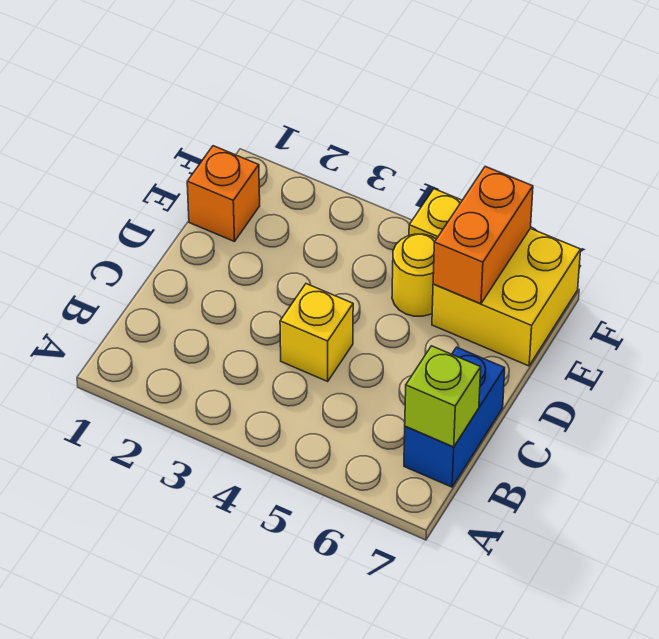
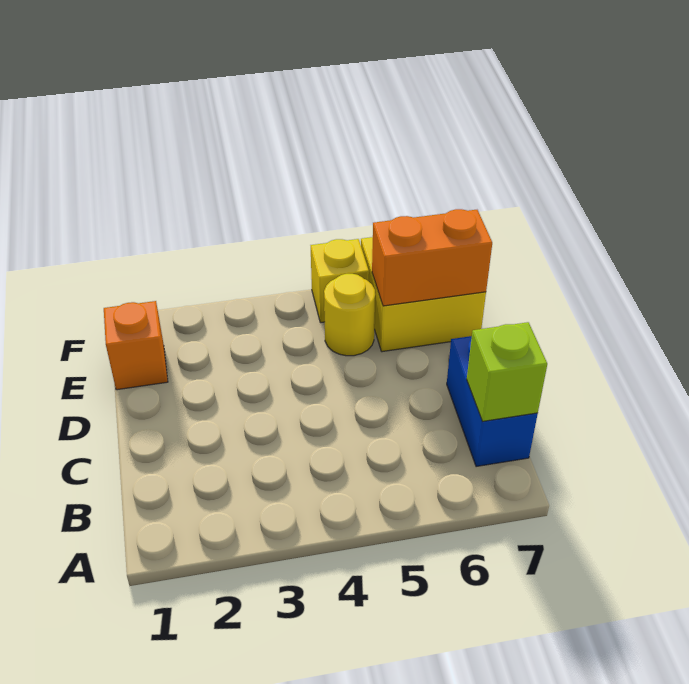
yellow 1x1 brick [280,284,353,381] -> none
orange 1x2 brick [433,167,533,304] -> orange 1x2 brick turned to [372,209,492,306]

